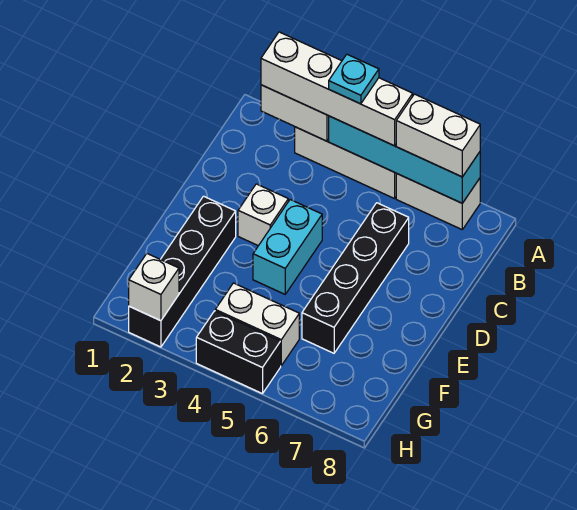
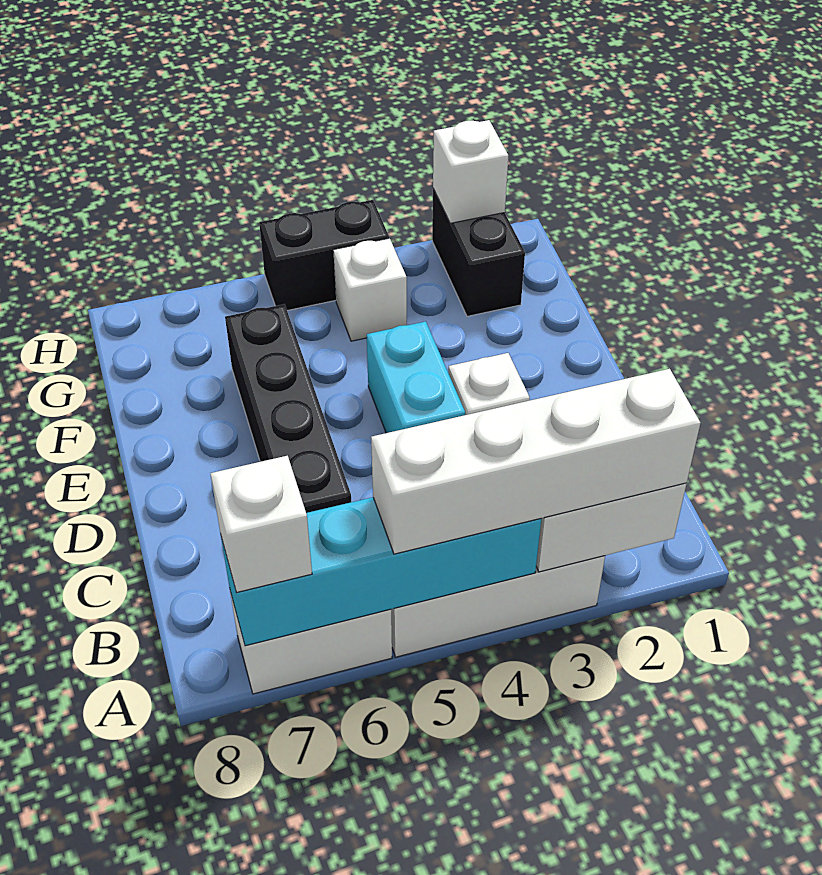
cyan 1x1 plate [329,54,379,104] -> none
white 1x2 brick [396,94,480,177] -> white 1x1 brick [210,456,312,593]
black 1x4 brick [129,196,236,347] -> black 1x2 brick [432,189,525,316]
white 1x2 brick [215,283,299,366] -> white 1x1 brick [333,238,407,341]

